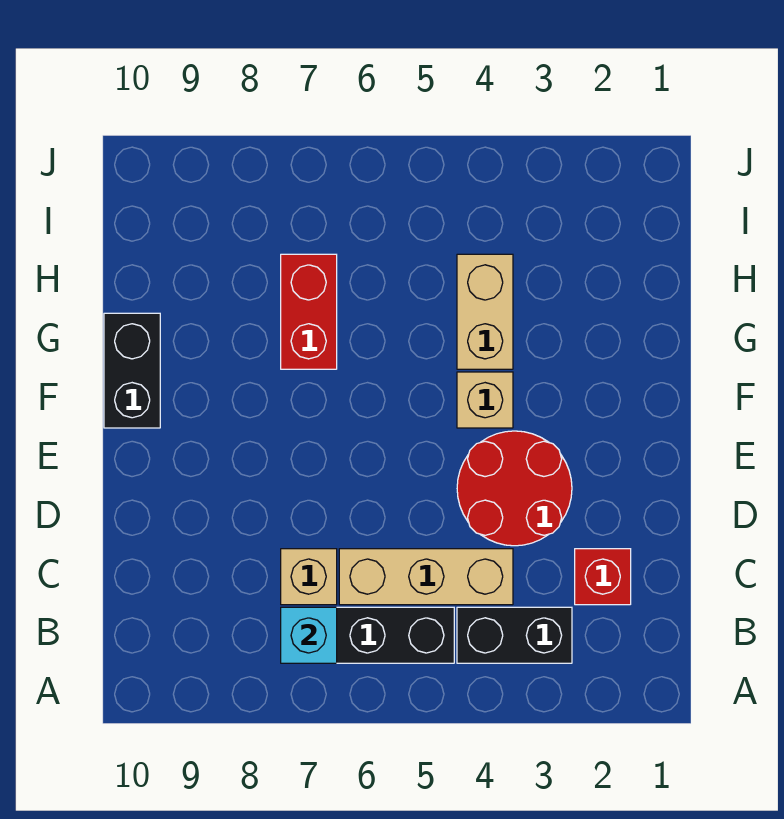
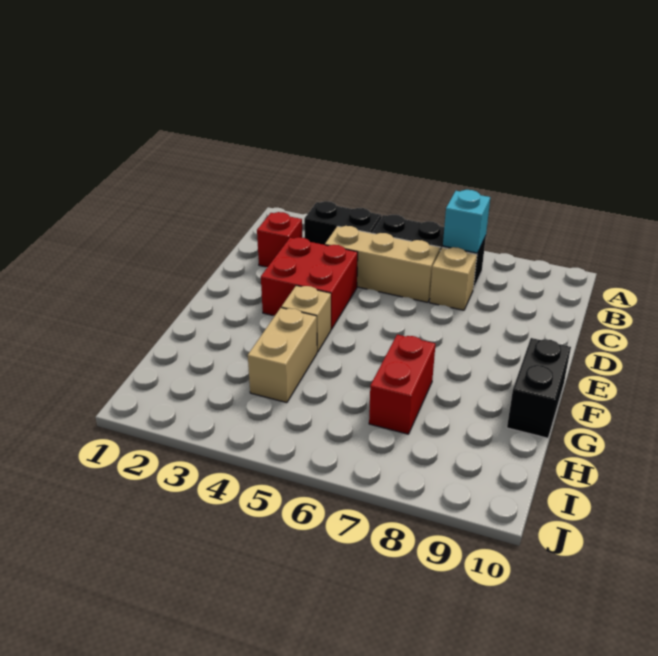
red 2x2 round brick [457,431,572,546] -> red 2x2 brick [261,237,358,329]

